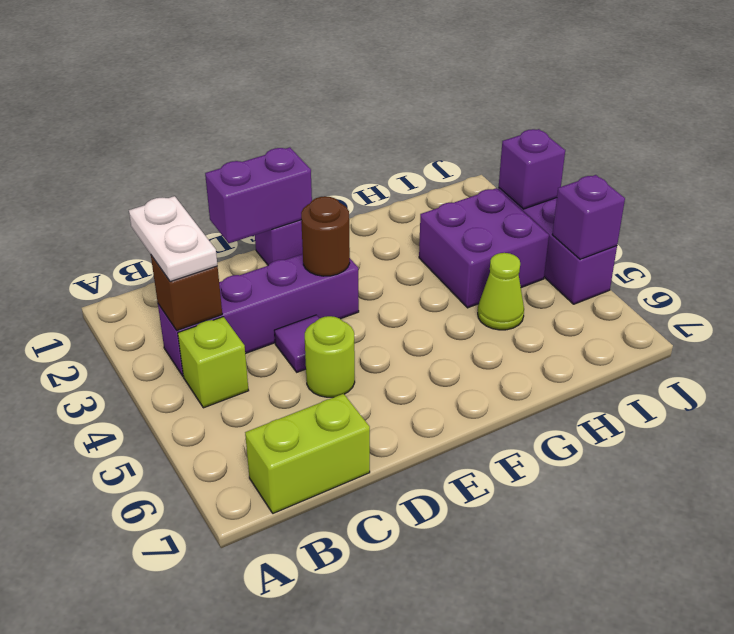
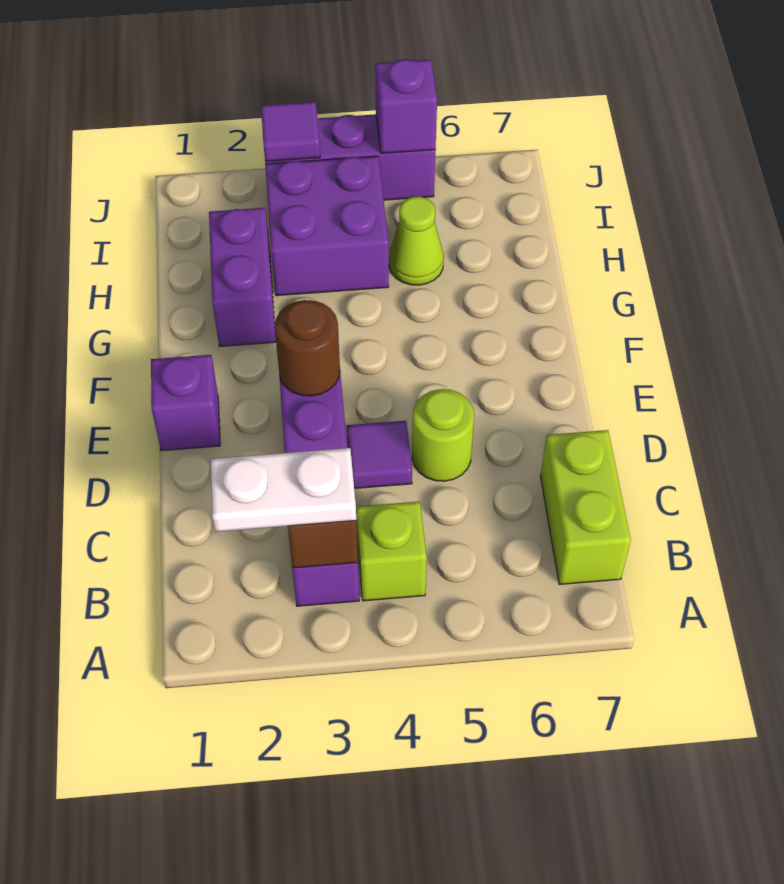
purple 1x2 brick [205,147,312,243] -> purple 1x2 brick moved to [209,208,276,347]
purple 1x1 brick [499,129,565,209] -> purple 1x1 tile [261,102,320,162]

